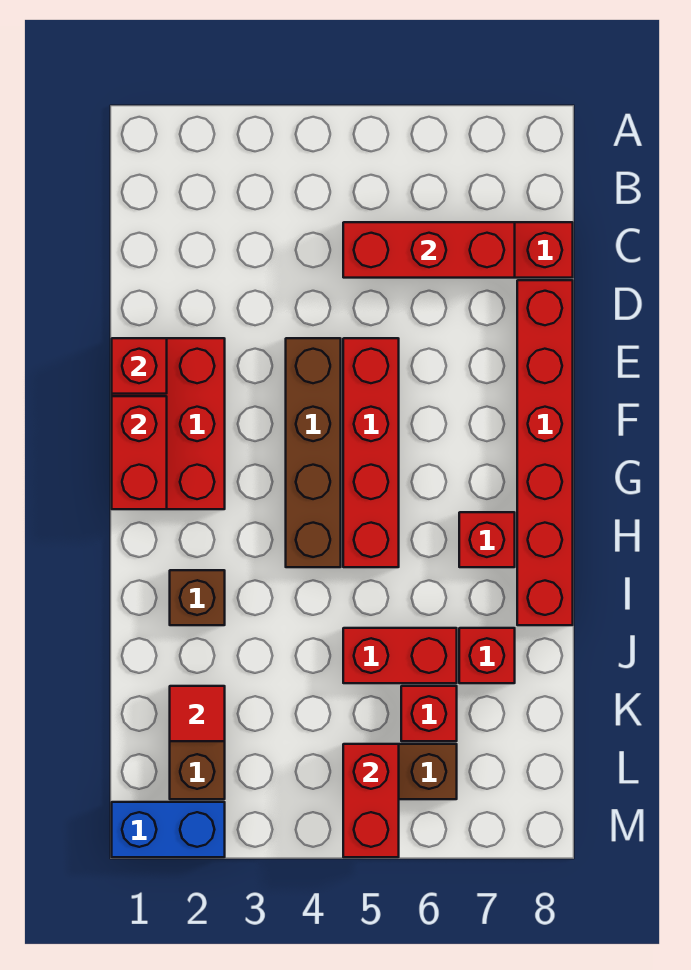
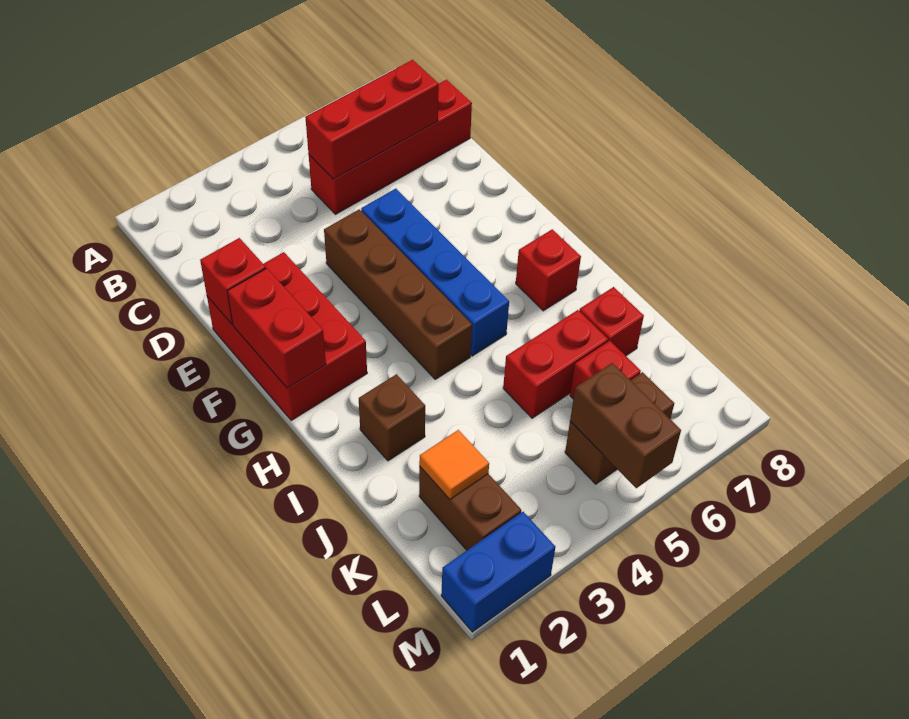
red 1x6 brick [517,280,573,625] -> none
red 1x4 brick [343,338,399,567] -> blue 1x4 brick [361,189,509,356]
red 1x1 tile [170,686,225,741] -> orange 1x1 tile [419,430,489,499]
red 1x2 brick [343,744,399,857] -> brown 1x2 brick [570,363,681,488]

